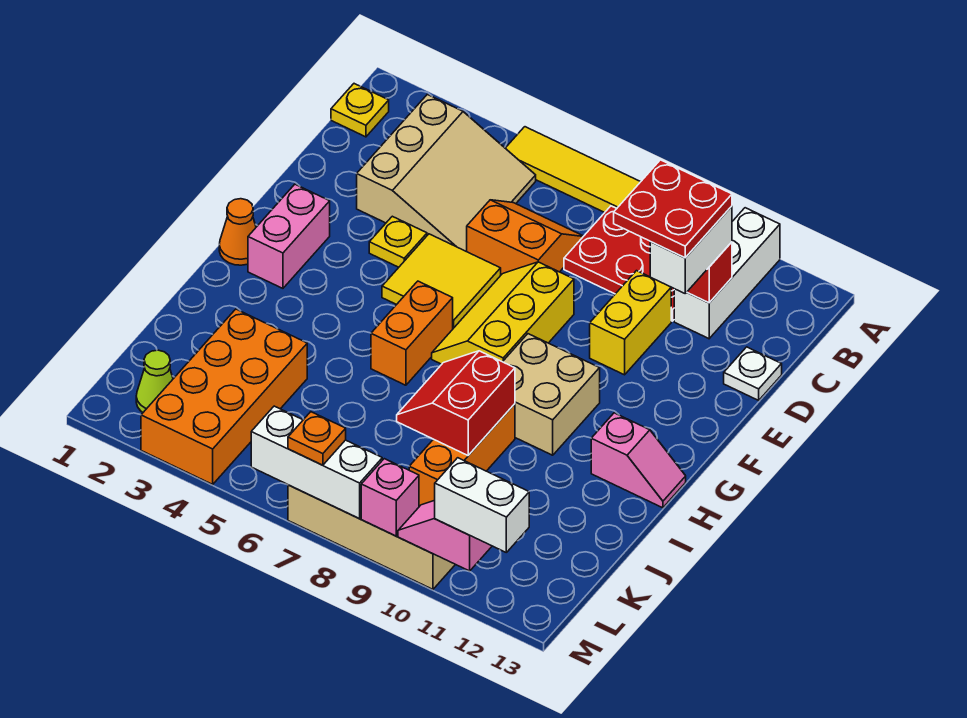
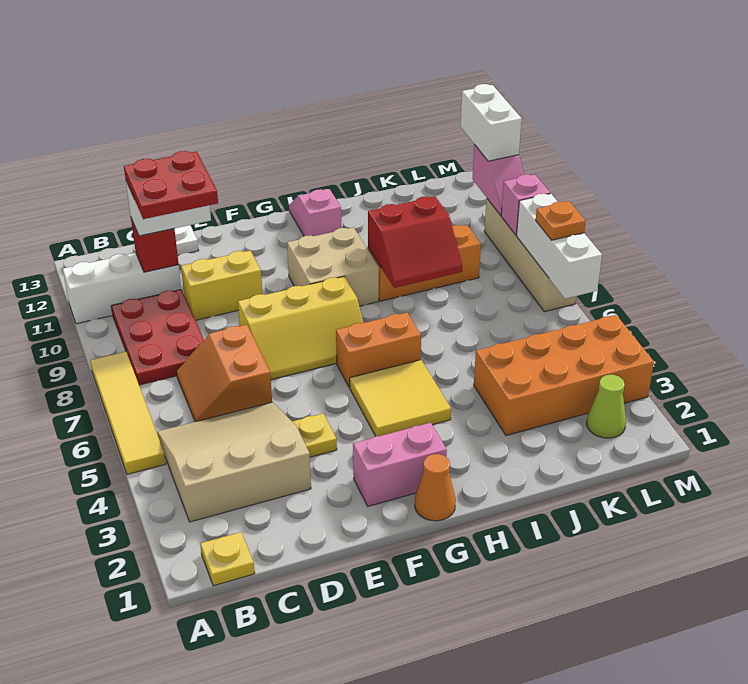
yellow 2x2 tile [382,234,501,328] -> yellow 2x2 tile moved to [350,360,451,436]

